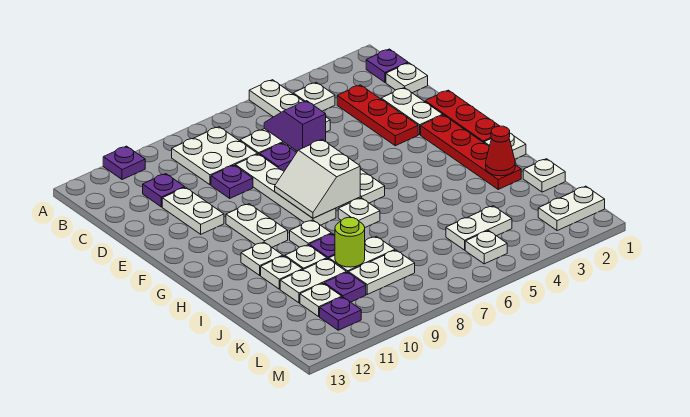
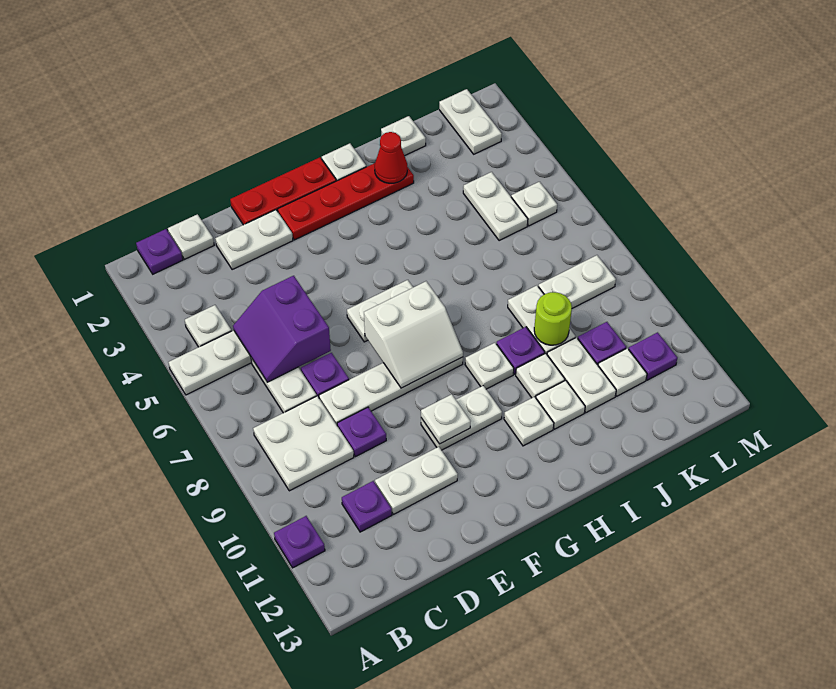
red 1x3 plate [337,85,418,146] -> none
purple 1x2 slope [264,101,326,151] -> purple 2x2 slope [233,276,331,382]
white 1x1 plate [338,198,380,227] -> white 1x1 plate moved to [421,394,471,444]
white 1x2 plate [349,250,415,294] -> white 1x2 plate turned to [538,255,616,308]

